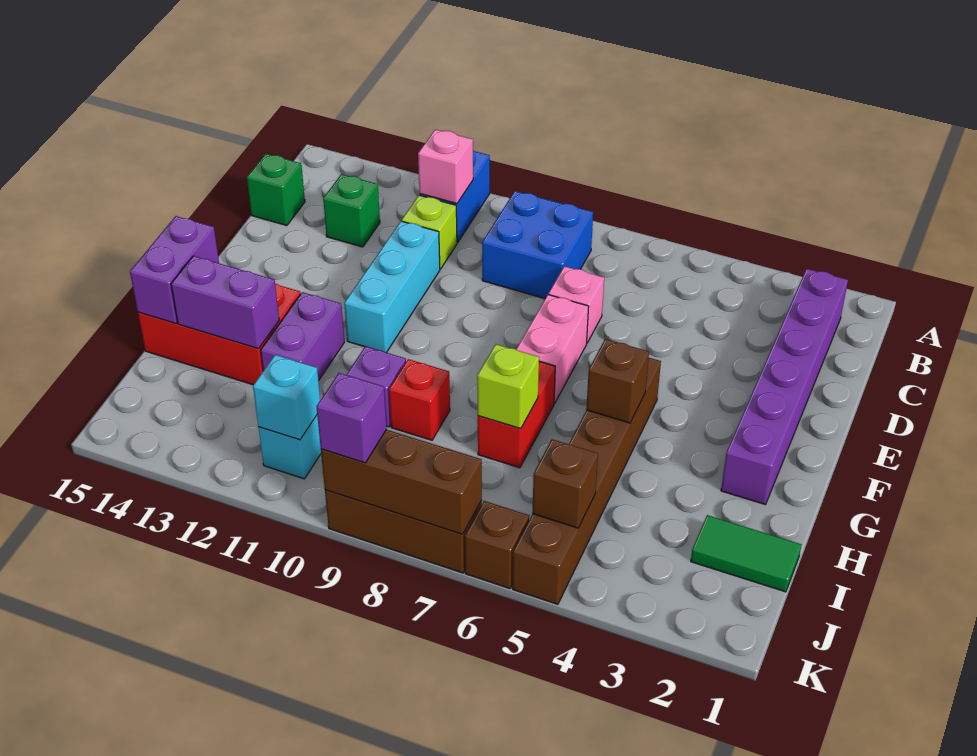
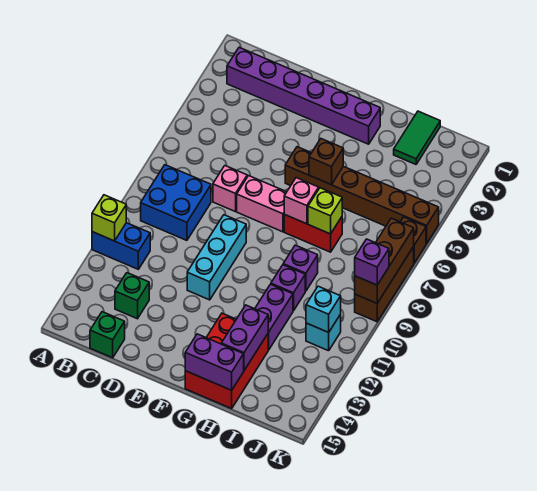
pink 1x1 brick [418,129,473,204] -> pink 1x1 brick moved to [284,178,319,224]
lime 1x1 brick [402,195,457,269] -> lime 1x1 brick moved to [92,195,126,241]
cyan 1x3 brick [344,221,440,353] -> cyan 1x3 brick turned to [187,215,246,300]
purple 1x2 brick [261,292,344,380] -> purple 1x2 brick turned to [255,284,293,350]
red 1x1 brick [389,359,450,440] -> purple 1x1 brick [283,245,318,291]
brown 1x1 brick [532,439,598,528] -> none

